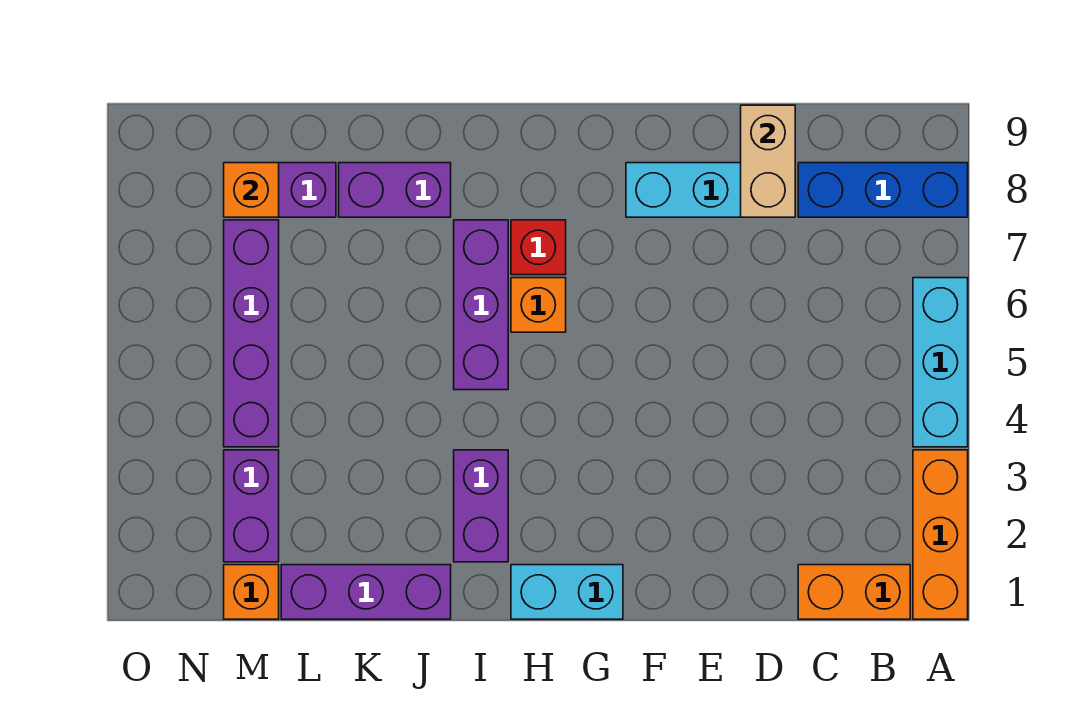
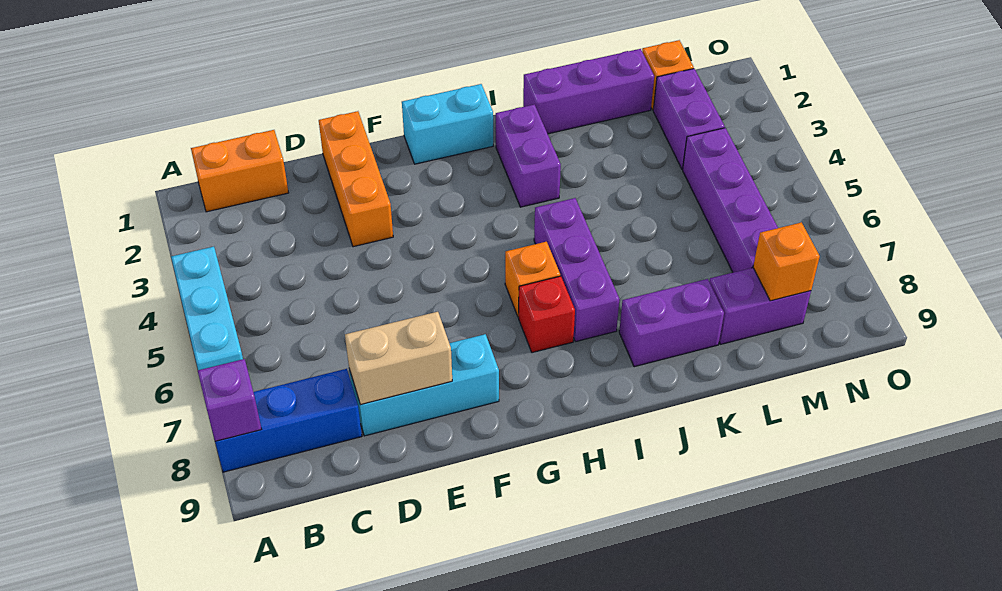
orange 1x3 brick [913,450,968,619] -> orange 1x3 brick moved to [319,111,393,247]
none -> purple 1x1 brick [198,359,261,441]
tan 1x2 brick [741,105,795,217] -> tan 1x2 brick turned to [345,312,452,405]

